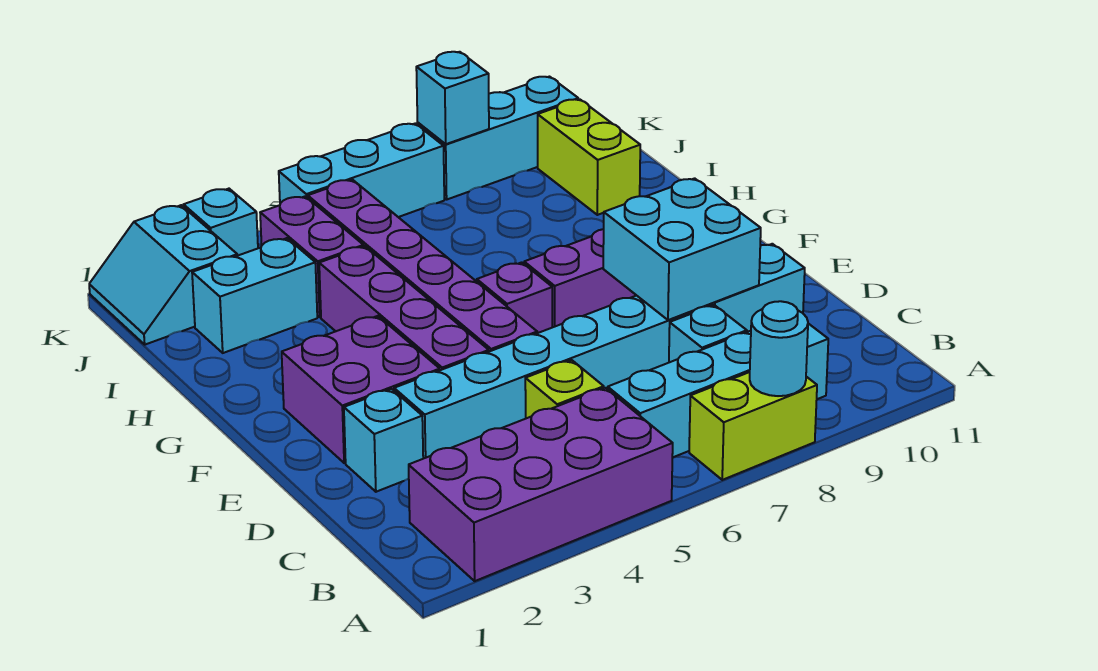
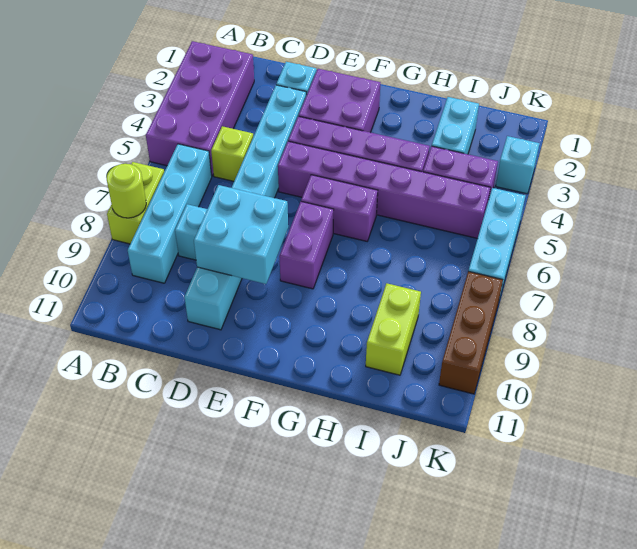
cyan 1x1 round brick [750,301,808,396] -> lime 1x1 round brick [107,164,146,218]
purple 1x1 brick [477,262,552,333] -> purple 1x2 brick [301,175,378,241]
lime 1x2 brick [538,99,640,215] -> lime 1x2 brick turned to [366,283,421,375]
cyan 2x2 slope [89,205,237,345] -> none
cyan 1x3 brick [418,77,578,199] -> brown 1x3 brick [439,271,503,394]
cyan 1x1 brick [416,52,489,144] -> none

